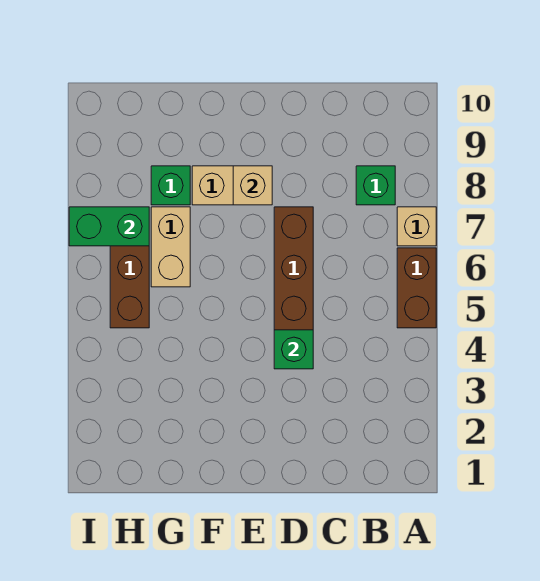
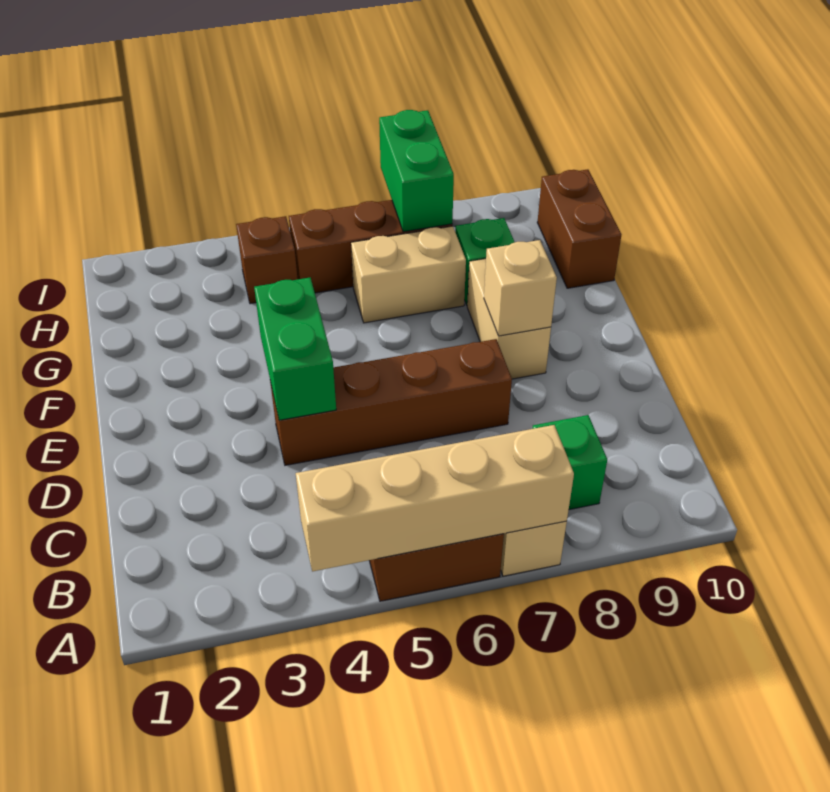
none -> tan 1x4 brick [296,425,574,571]
green 1x1 brick [274,330,313,369] -> green 1x2 brick [254,278,336,420]
none -> brown 1x2 brick [537,169,622,288]
none -> brown 1x1 brick [236,216,298,304]

